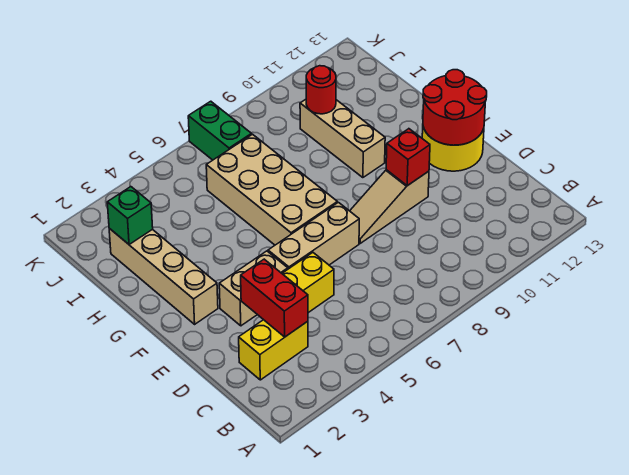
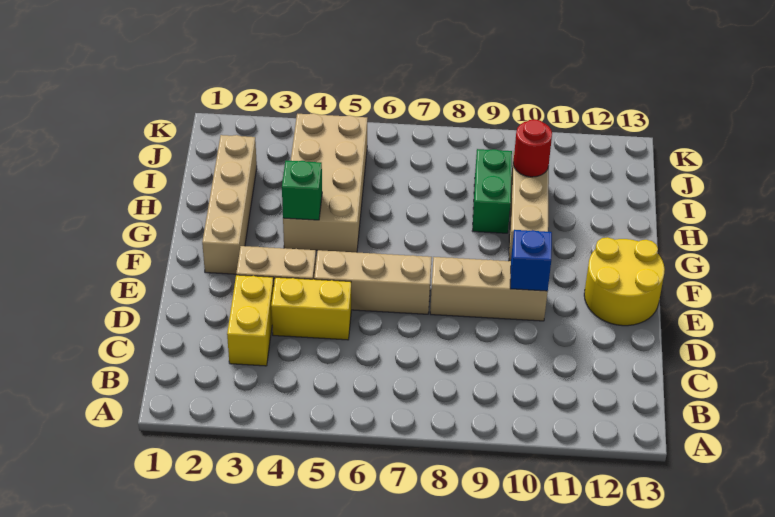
yellow 1x2 brick [239,320,308,380] -> yellow 1x2 brick turned to [227,275,274,366]
red 1x2 brick [241,259,308,337] -> none
tan 1x3 slope [350,170,429,244] -> tan 1x3 brick [430,257,548,321]
red 1x1 brick [386,129,430,186] -> blue 1x1 brick [510,230,552,291]
red 2x2 round brick [423,70,487,145] -> none
tan 2x4 brick [206,134,337,245] -> tan 2x4 brick moved to [283,113,368,252]
green 1x1 brick [107,187,153,245] -> green 1x1 brick moved to [282,161,322,220]
green 1x2 brick [188,101,252,160] -> green 1x2 brick moved to [473,149,512,233]

